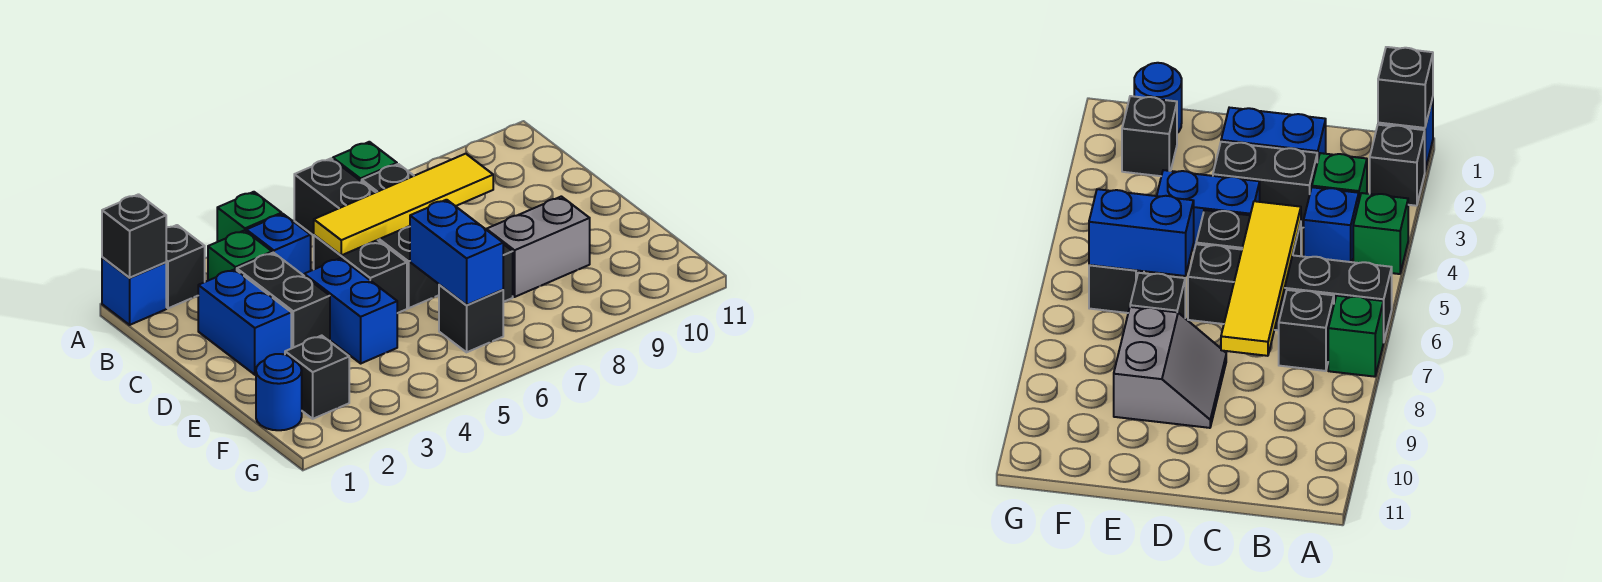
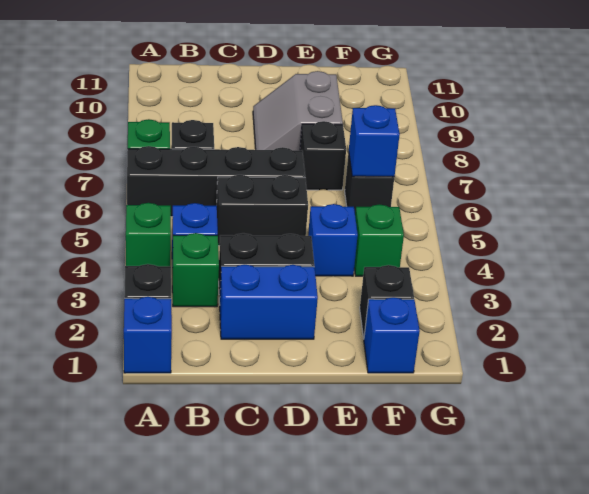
black 1x1 brick [102,194,166,278] -> none
yellow 1x4 tile [314,154,493,255] -> none
blue 1x2 brick [304,258,397,363] -> blue 1x1 brick [308,204,358,276]
blue 1x2 brick [410,200,503,305] -> blue 1x1 brick [349,105,400,177]
blue 1x1 round brick [256,354,302,430] -> blue 1x1 brick [364,297,420,373]
none -> green 1x1 brick [354,204,404,276]

